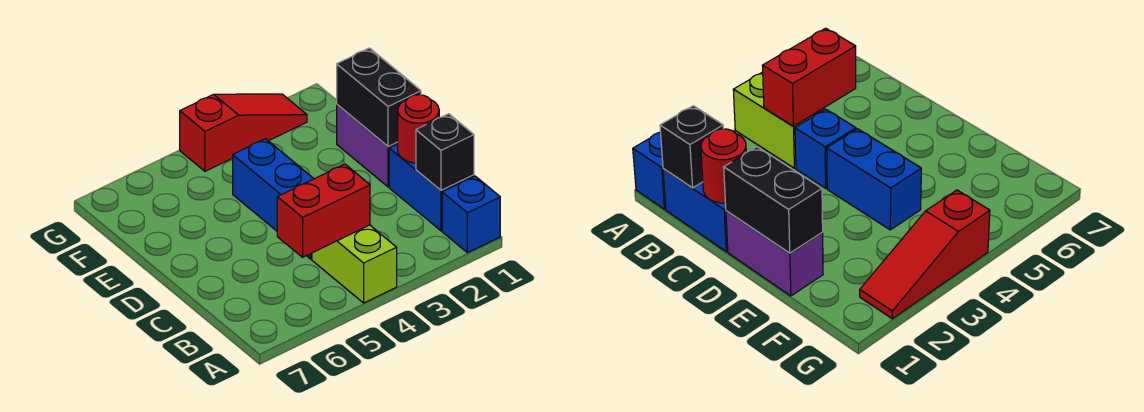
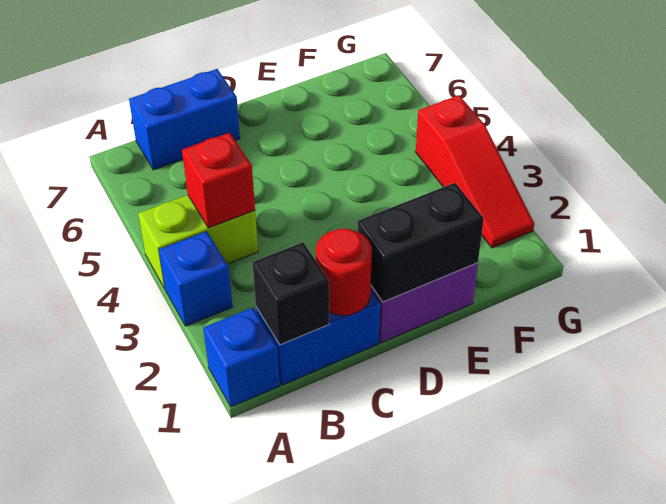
red 1x2 brick [277,164,370,257] -> red 1x1 brick [182,133,255,228]
blue 1x1 brick [795,109,856,188] -> blue 1x1 brick moved to [159,231,233,326]
blue 1x2 brick [233,139,314,231] -> blue 1x2 brick moved to [129,69,240,170]

